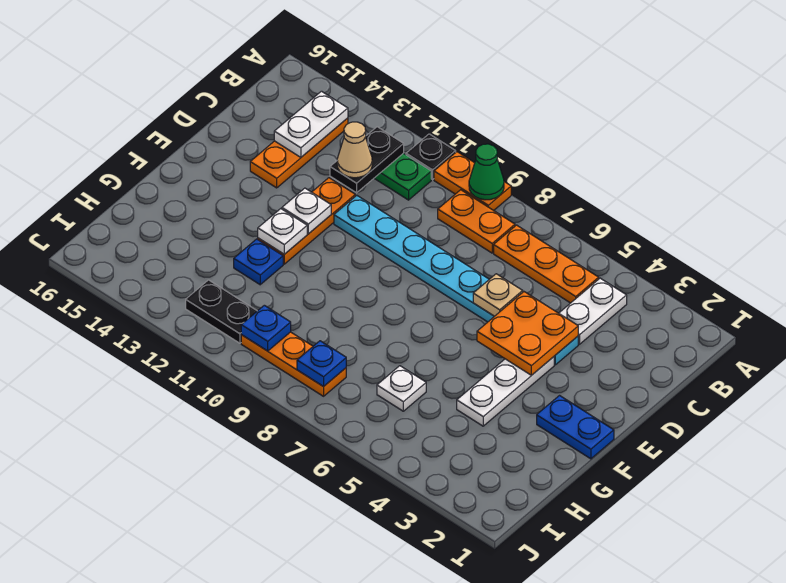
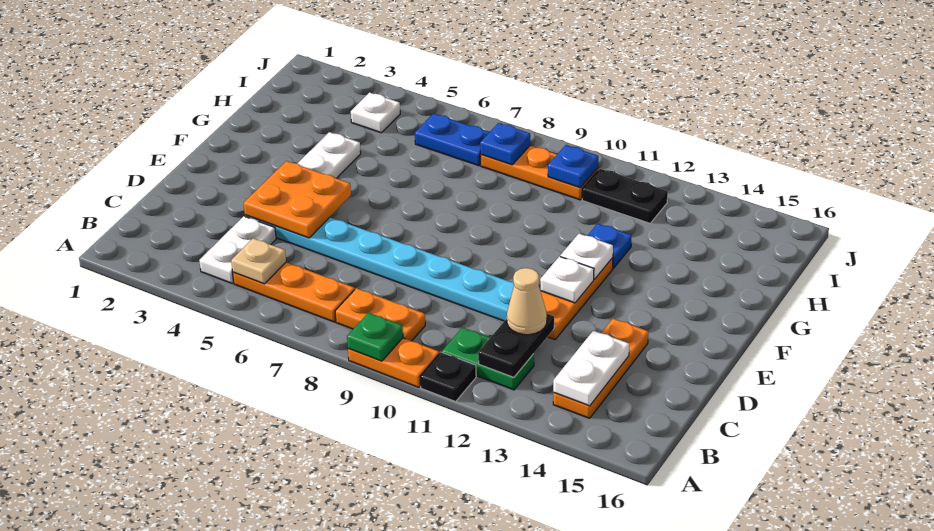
green 1x1 cone [469,144,504,200] -> green 1x1 plate [347,313,403,361]
tan 1x1 plate [473,274,523,316] -> tan 1x1 plate moved to [231,238,286,284]
blue 1x2 plate [537,396,614,459] -> blue 1x2 plate moved to [415,114,489,166]
white 1x1 plate [377,366,426,411] -> white 1x1 plate moved to [351,93,400,133]

